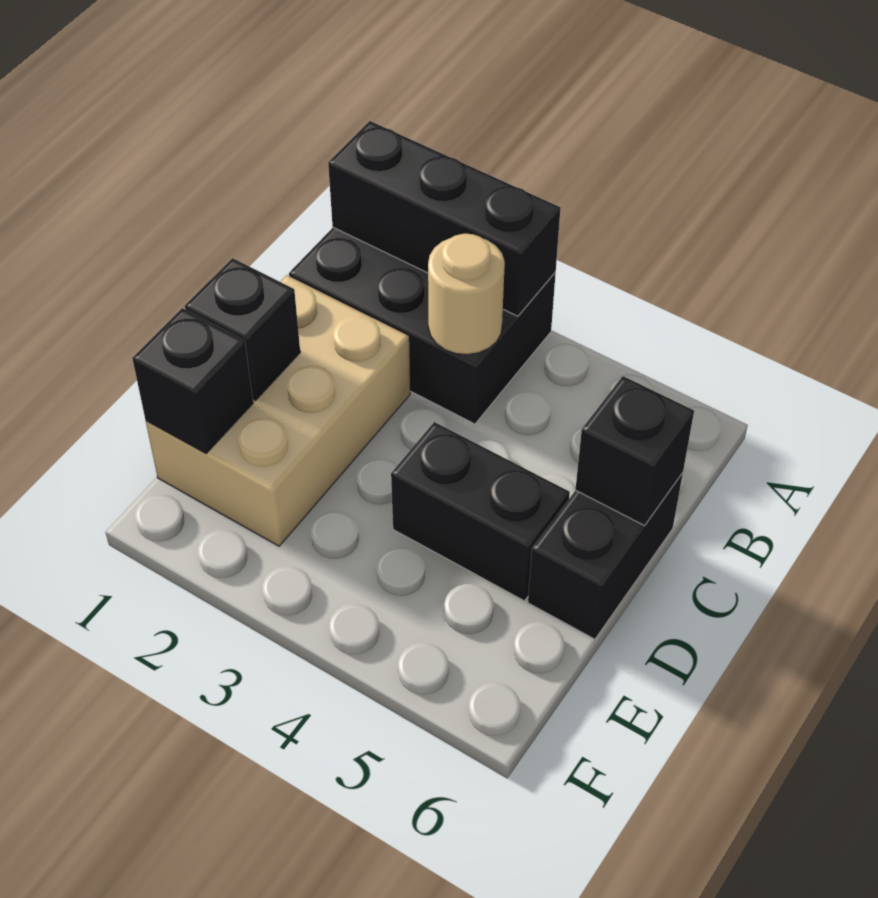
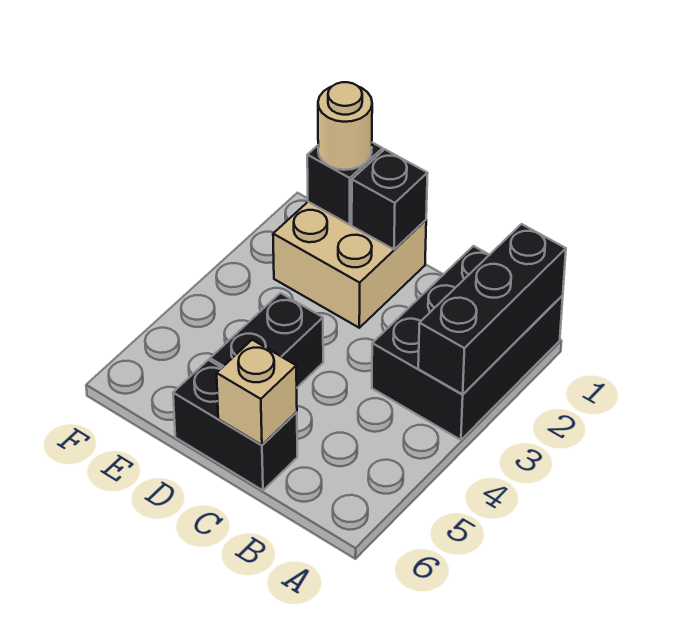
tan 1x1 round brick [428,234,505,355] -> tan 1x1 round brick moved to [318,82,372,170]
tan 2x3 brick [146,275,410,546] -> tan 2x2 brick [273,202,426,328]
black 1x1 brick [575,376,694,526] -> tan 1x1 brick [217,340,297,445]

